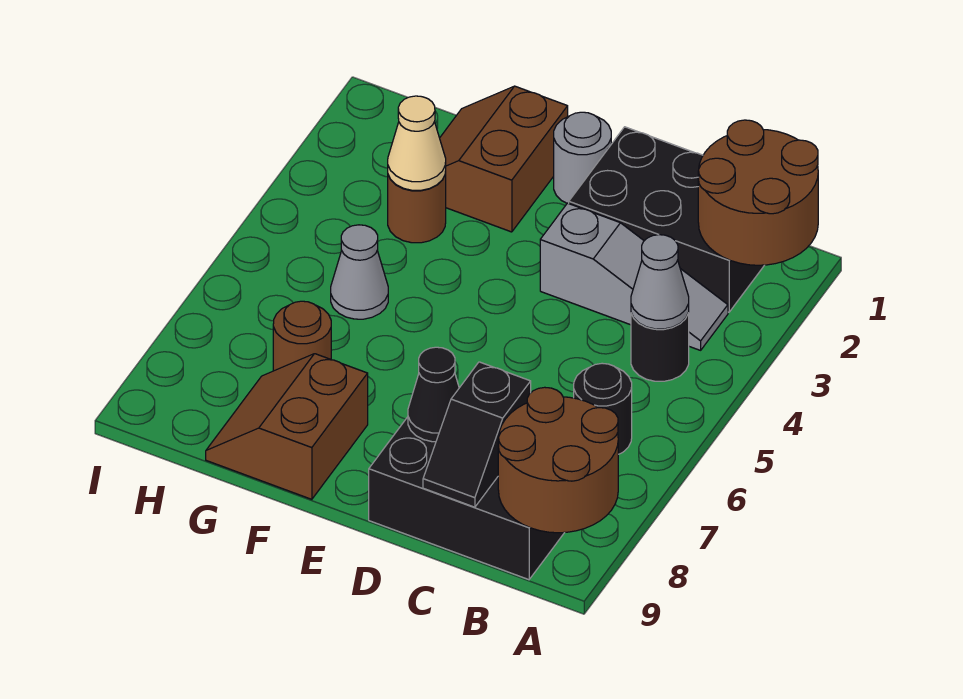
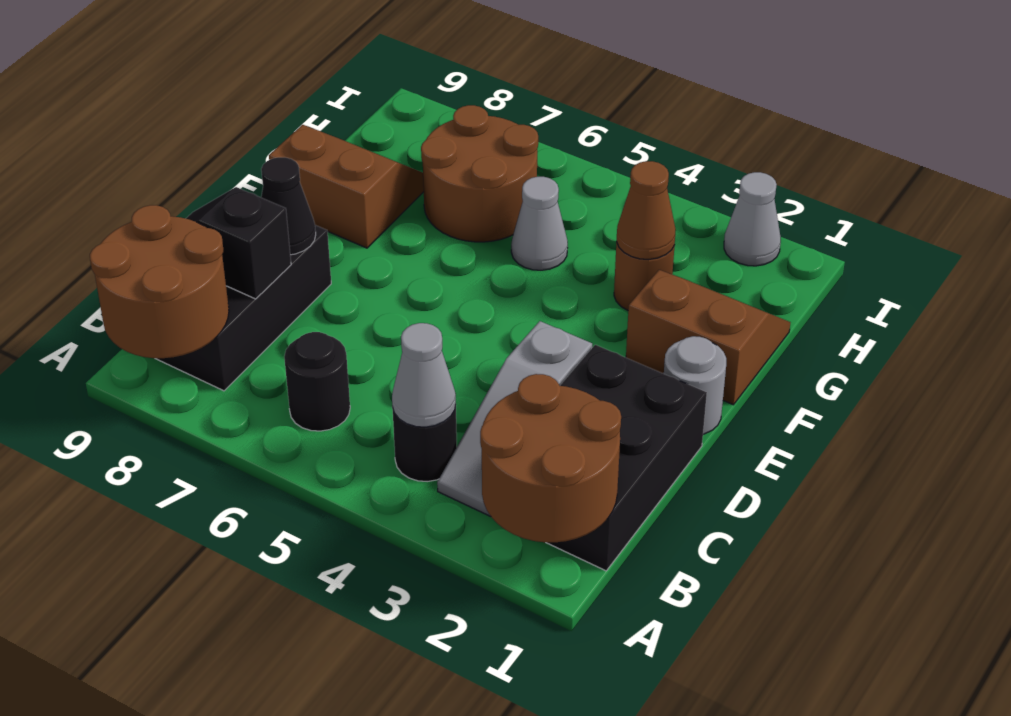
tan 1x1 cone [388,96,446,190] -> brown 1x1 cone [616,161,676,259]
brown 1x1 round brick [273,301,331,371] -> brown 2x2 round brick [421,105,538,242]
none -> grey 1x1 cone [724,172,781,266]

